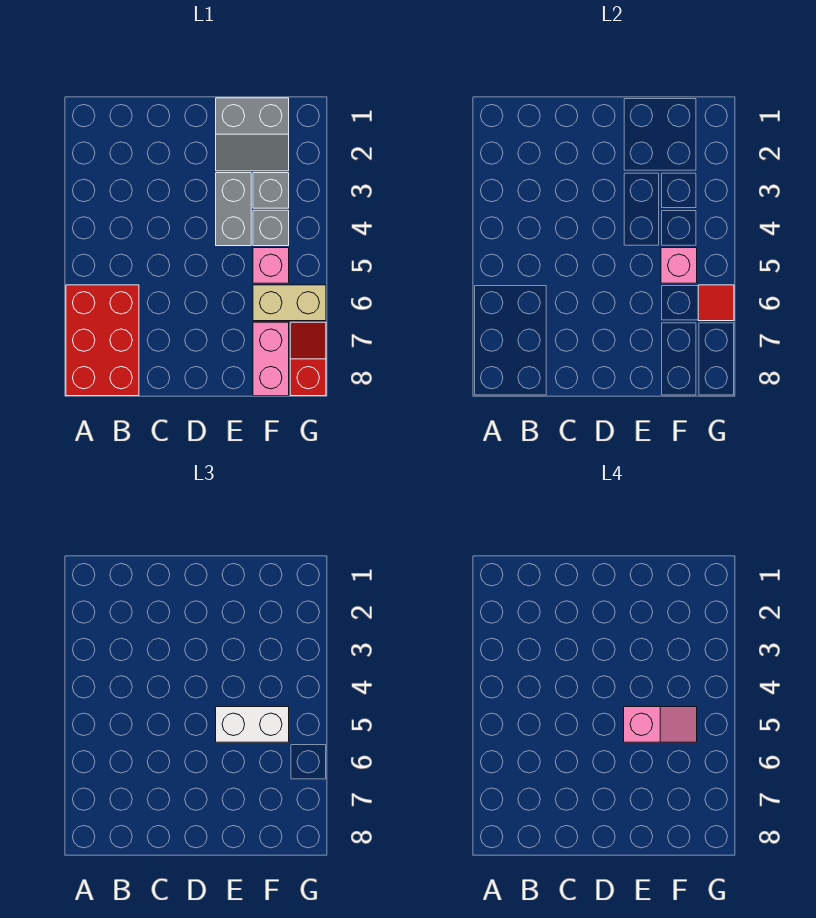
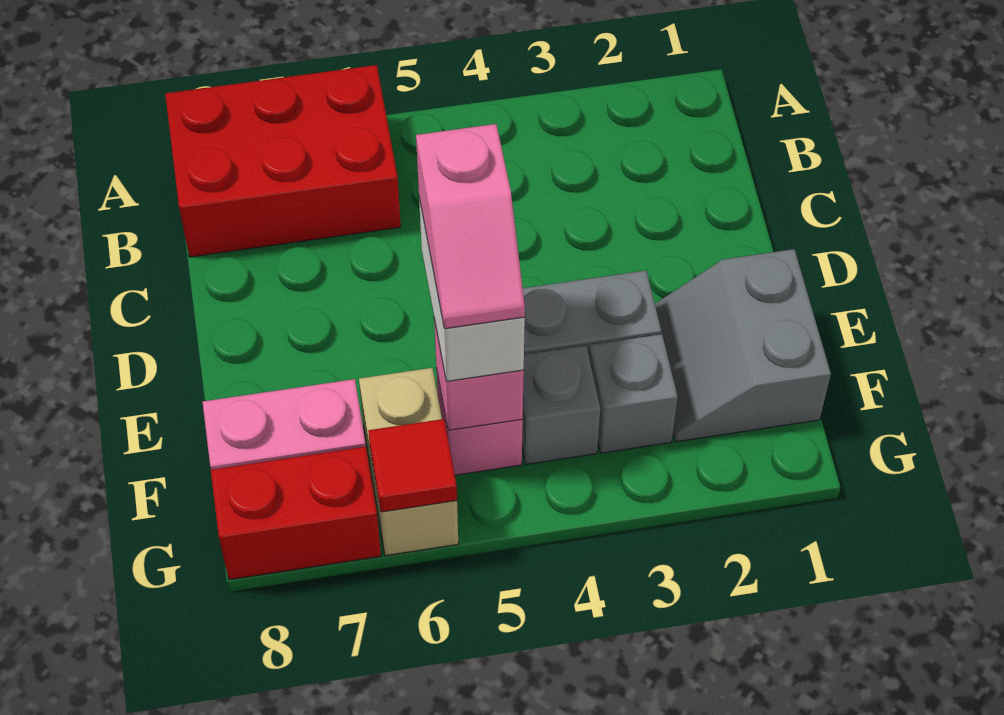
red 1x2 slope [290,322,326,396] -> red 1x2 brick [211,447,381,580]

